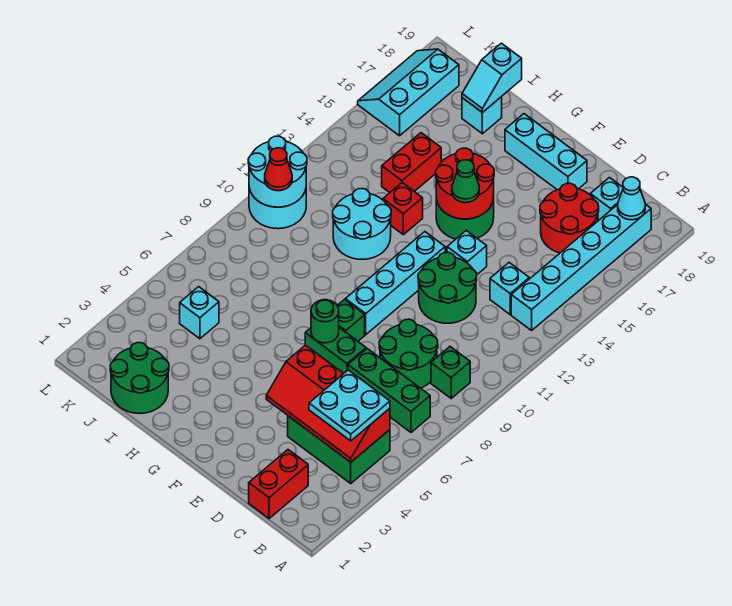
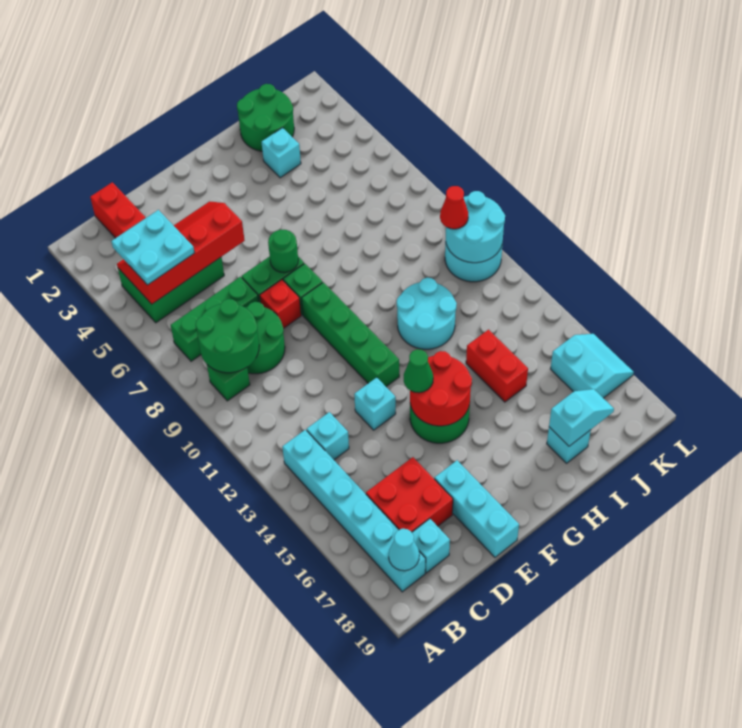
red 2x2 round brick [540,183,599,253] -> red 2x2 brick [366,457,453,532]
green 2x2 round brick [418,252,477,323] -> green 2x2 round brick moved to [196,299,259,373]
cyan 1x3 brick [505,114,587,190] -> cyan 1x3 brick turned to [434,460,519,557]
cyan 1x4 brick [345,232,445,335] -> green 1x4 brick [302,282,399,387]
red 1x1 brick [383,183,423,235] -> red 1x1 brick moved to [260,280,301,329]
cyan 1x2 slope [462,43,522,113] -> cyan 1x2 slope turned to [549,389,614,446]
cyan 1x1 brick [180,287,219,339] -> cyan 1x1 brick moved to [262,128,301,178]
cyan 2x3 slope [358,49,459,136] -> cyan 2x2 slope [551,334,634,398]

